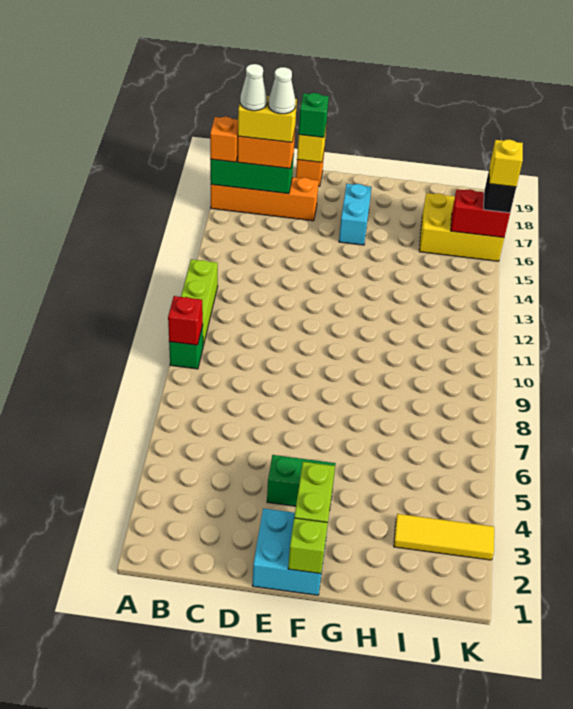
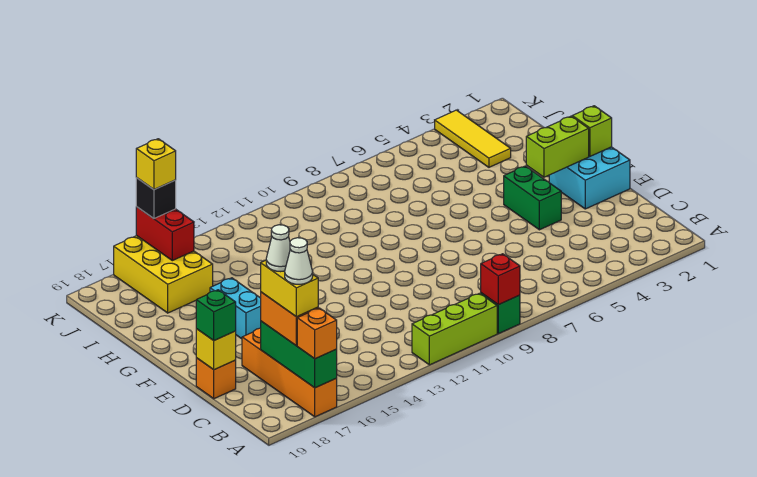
cyan 1x2 brick [339,184,372,245] -> cyan 1x2 brick turned to [210,278,261,339]

